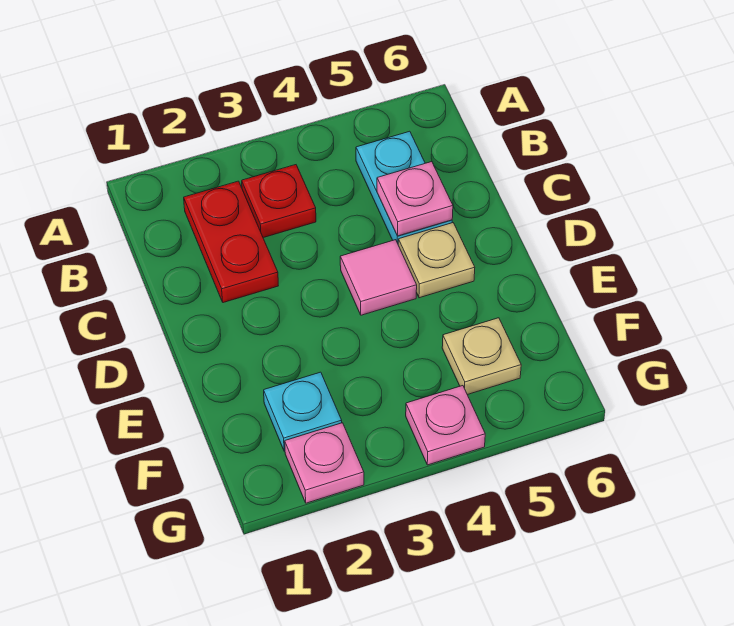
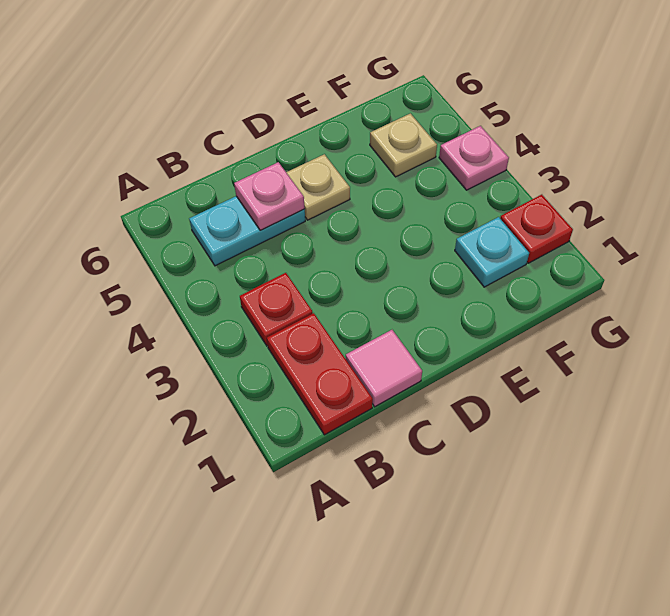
red 1x2 plate [184,181,278,303] -> red 1x2 plate turned to [267,313,373,435]
pink 1x1 tile [340,240,417,315] -> pink 1x1 tile moved to [346,330,422,407]
pink 1x1 plate [285,423,364,503] -> red 1x1 plate [500,195,573,263]

